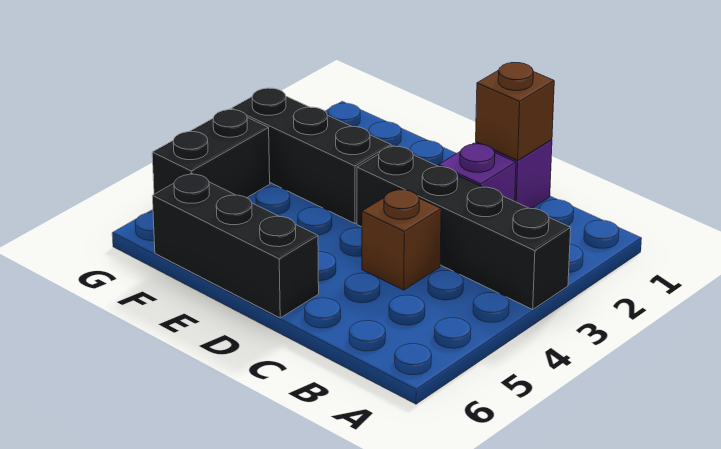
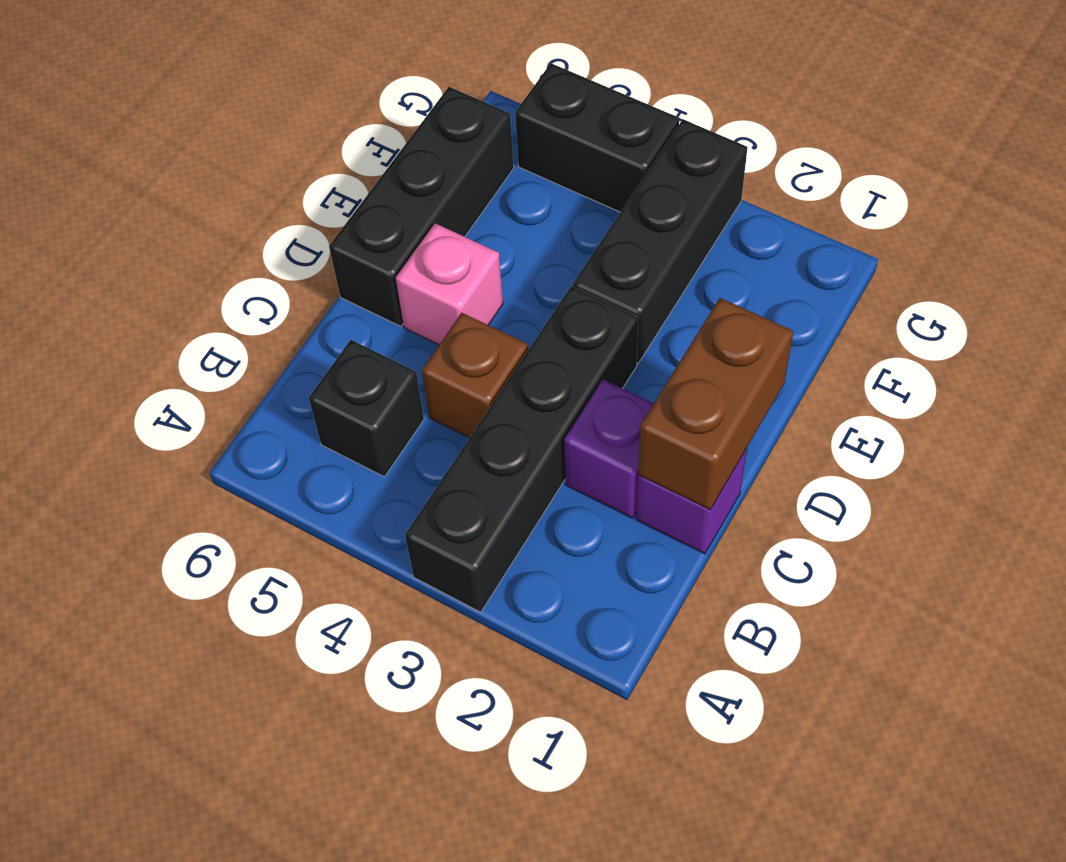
none -> black 1x1 brick [309,340,424,477]
brown 1x1 brick [476,63,554,160] -> brown 1x2 brick [638,298,793,509]
none -> pink 1x1 brick [396,223,503,345]

